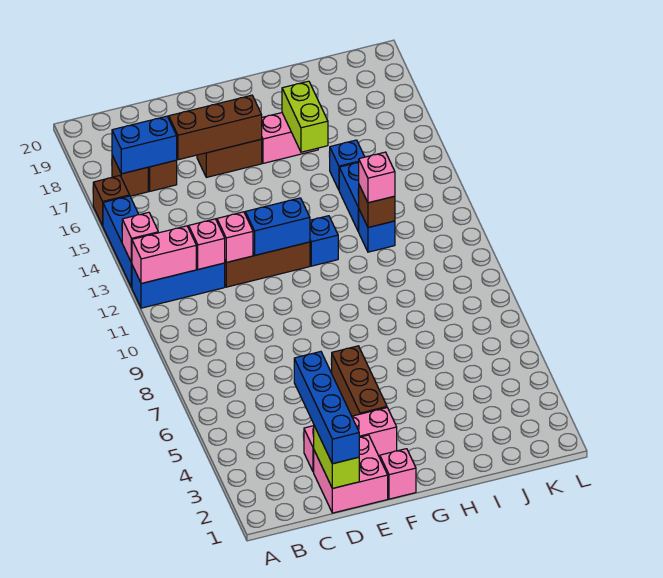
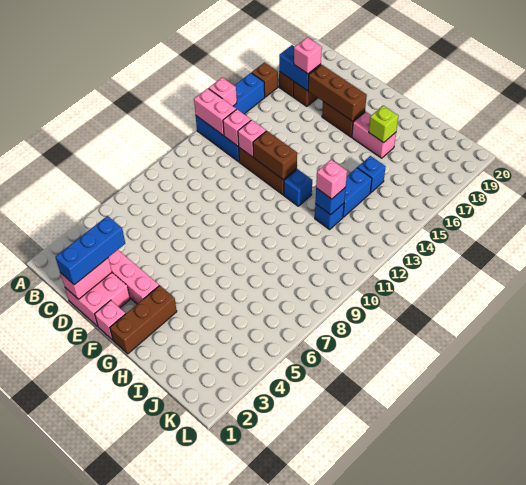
none -> pink 1x1 brick [294,37,322,74]
lime 1x2 brick [314,426,359,488] -> pink 1x2 brick [60,258,112,299]
blue 1x4 brick [294,352,359,464] -> blue 1x3 brick [55,216,125,285]
blue 1x2 brick [245,198,310,255] -> brown 1x2 brick [253,131,297,180]
brown 1x3 brick [331,346,387,416] -> brown 1x3 brick moved to [110,285,177,354]
lime 1x2 brick [282,81,328,152] -> lime 1x1 brick [369,106,398,143]
brown 1x1 brick [358,185,395,227] -> blue 1x1 brick [315,187,346,215]

